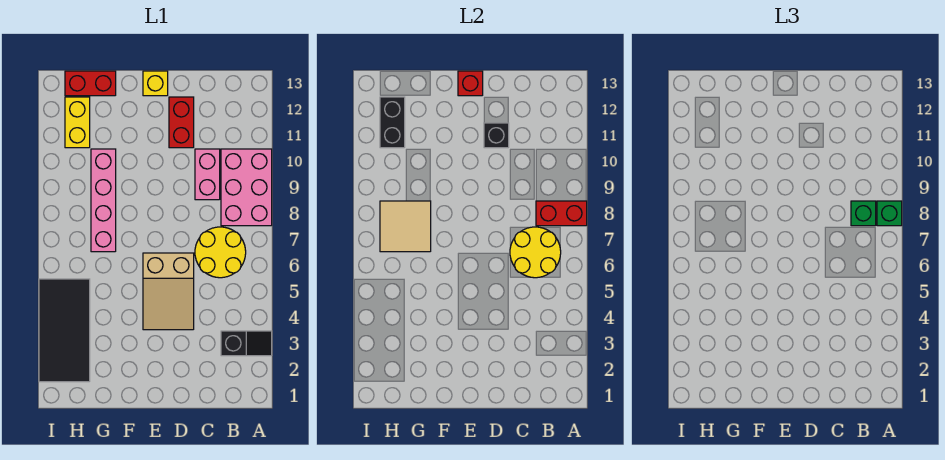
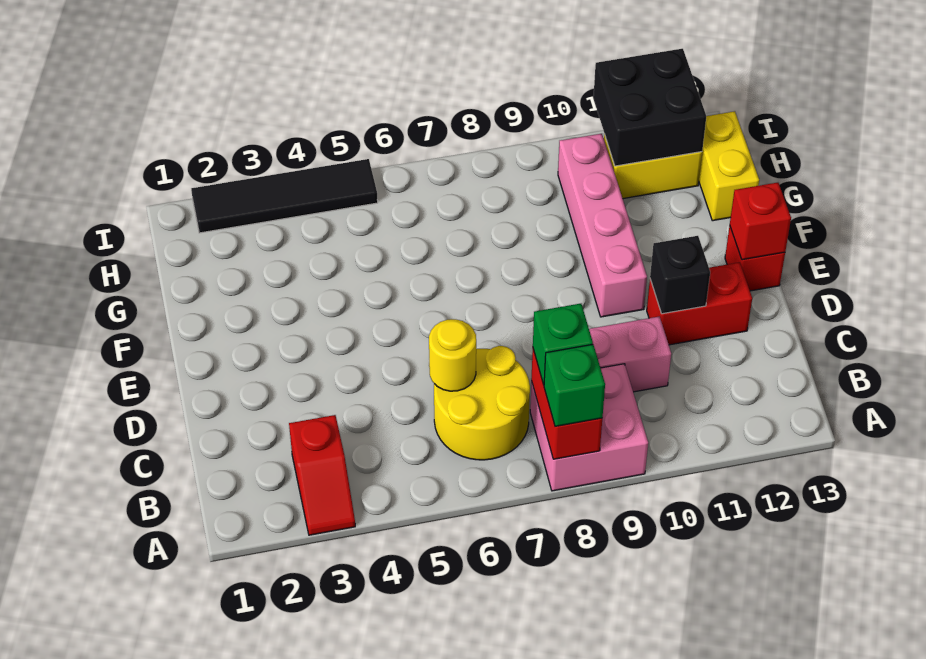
black 1x2 slope [221,331,272,356] -> red 1x2 slope [289,415,355,535]
pink 2x3 brick [221,149,272,226] -> pink 2x2 brick [530,364,648,491]
yellow 2x2 round brick [510,227,561,278] -> yellow 1x1 round brick [429,319,476,391]
tan 2x3 slope [143,253,194,330] -> none
yellow 1x1 brick [143,71,168,96] -> red 1x1 brick [725,226,785,291]
pink 1x4 brick [91,149,116,252] -> pink 1x4 brick turned to [558,134,647,317]
tan 2x2 tile [380,201,431,252] -> none
red 1x2 brick [65,71,116,96] -> yellow 1x2 brick [699,111,759,221]
black 2x4 tile [39,279,90,382] -> black 1x4 tile [191,159,378,233]
black 1x2 brick [380,97,405,148] -> black 2x2 brick [593,49,706,166]

